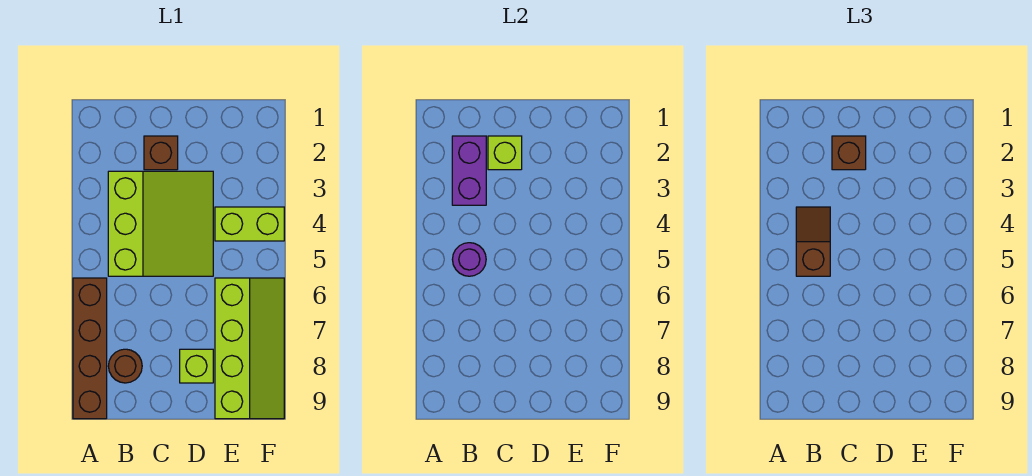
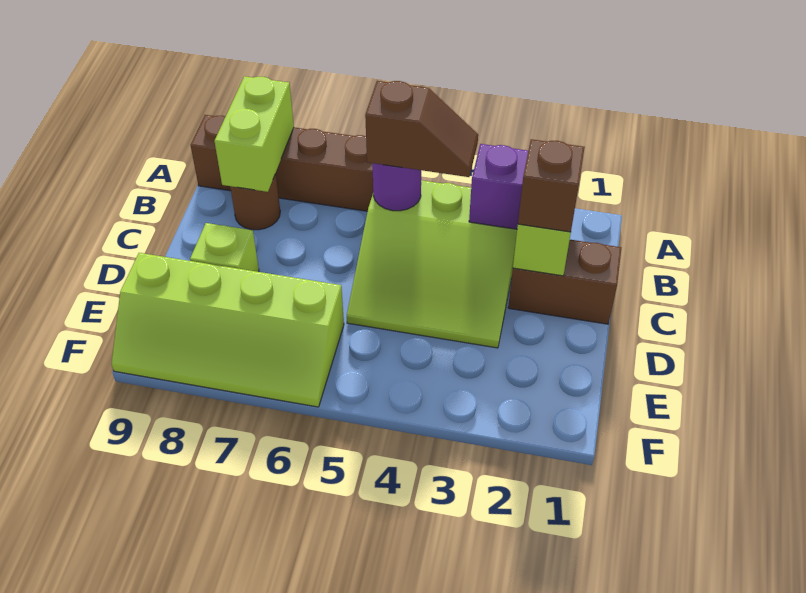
brown 1x1 brick [144,136,178,170] -> brown 1x2 brick [508,240,621,324]
lime 1x2 brick [215,207,284,241] -> lime 1x2 brick moved to [214,76,294,192]

